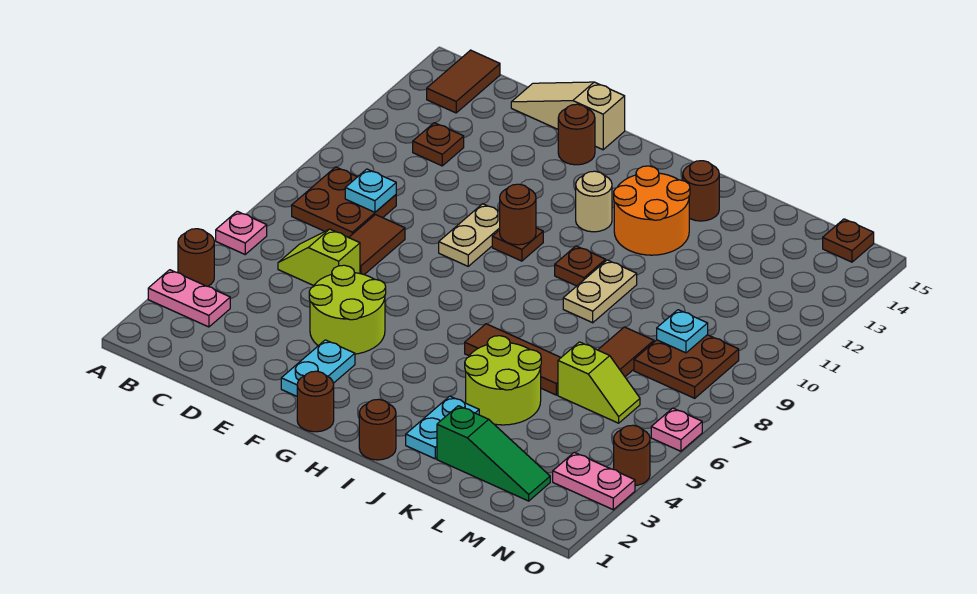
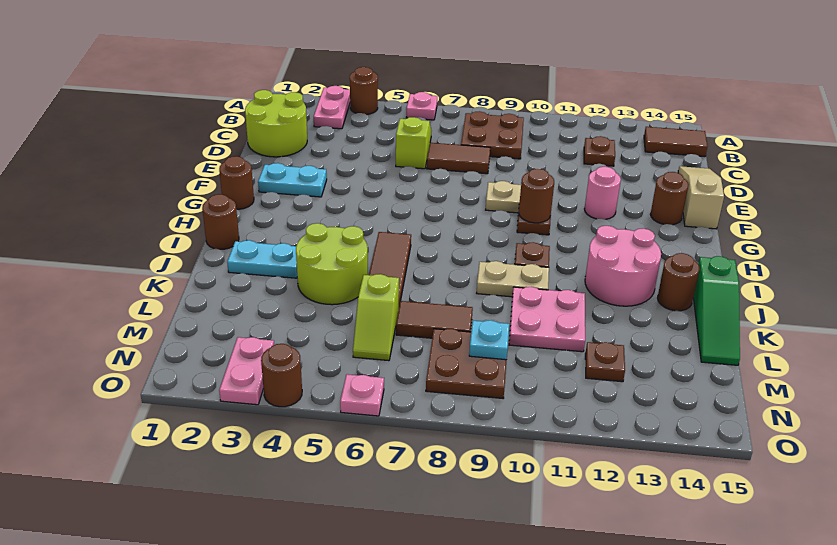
cyan 1x1 plate [345,169,396,212] -> none
lime 2x2 round brick [309,265,386,354] -> lime 2x2 round brick moved to [245,90,307,157]
none -> pink 1x1 round brick [585,167,621,219]
tan 1x1 round brick [576,171,612,232] -> none
orange 2x2 round brick [614,166,690,255] -> pink 2x2 round brick [585,226,661,306]
green 1x3 slope [437,406,550,501] -> green 1x3 slope moved to [693,256,740,365]
none -> pink 2x2 plate [509,287,585,352]
brown 1x1 plate [823,219,874,262] -> brown 1x1 plate moved to [585,342,625,382]

